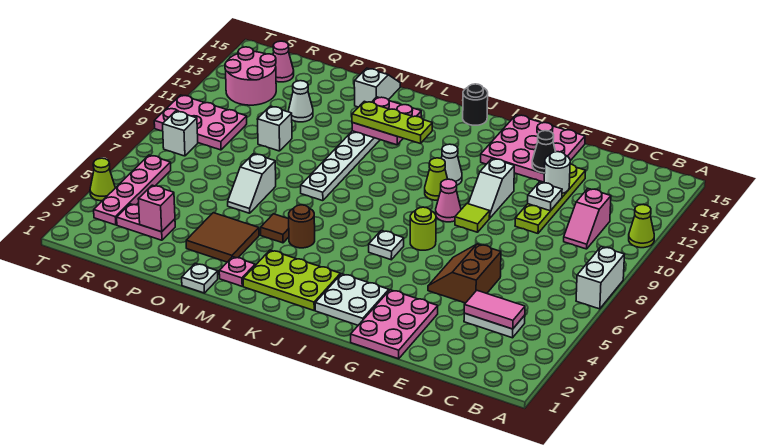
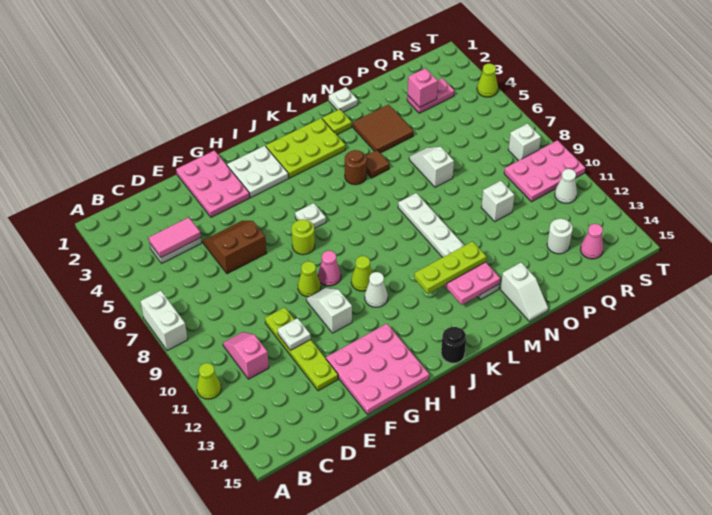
brown 2x2 slope [428,244,501,303] -> brown 2x2 slope turned to [203,221,267,274]
white 1x1 round brick [544,152,570,194] -> white 1x1 round brick moved to [547,219,573,254]
black 1x1 cone [532,131,555,173] -> none
lime 1x1 tile [455,204,490,232] -> lime 1x1 cone [298,261,321,297]
pink 1x1 plate [219,257,255,286] -> lime 1x1 plate [322,109,352,135]
white 1x1 cone [289,81,313,122] -> white 1x1 cone moved to [555,169,577,203]
pink 2x2 round brick [225,47,276,105] -> none
pink 1x4 plate [94,155,171,225] -> none

